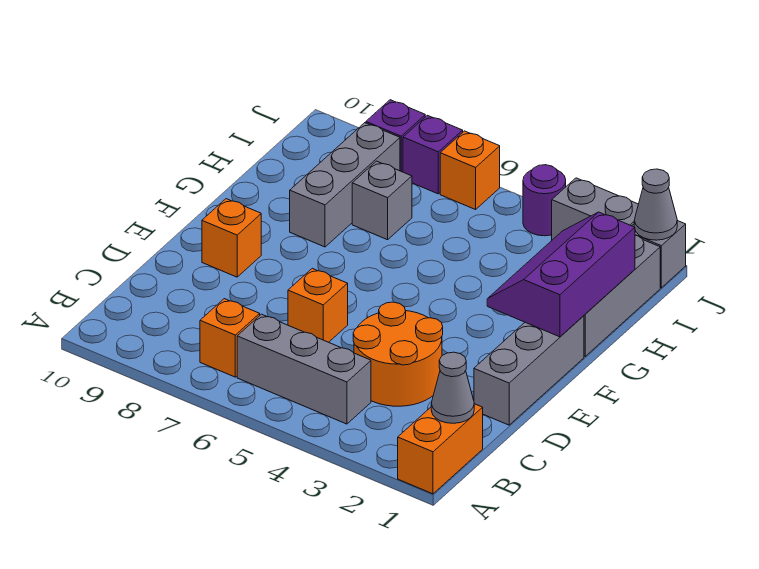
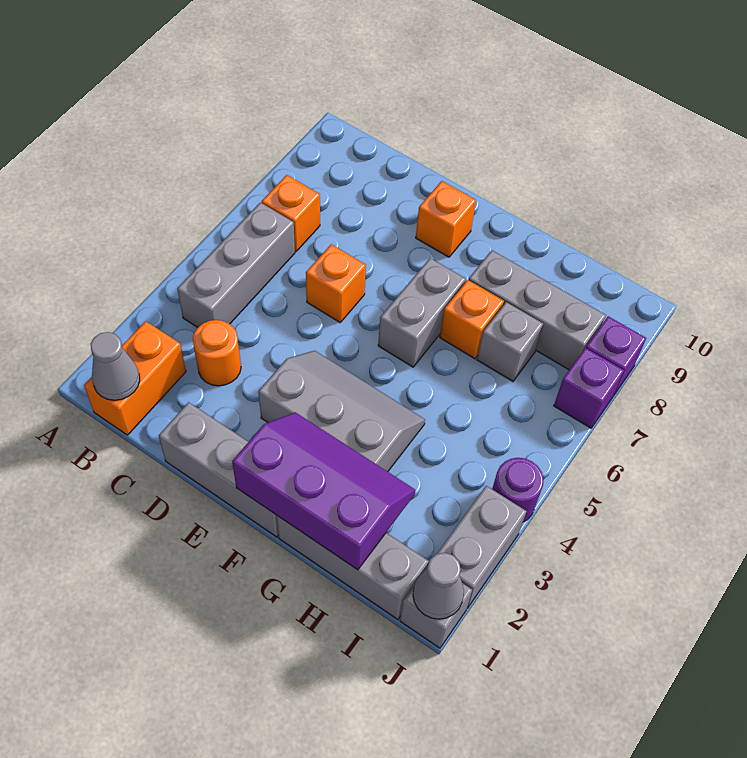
orange 1x2 brick [398,404,483,494] -> orange 1x2 brick turned to [84,321,186,435]
orange 2x2 round brick [353,302,443,406] -> orange 1x1 round brick [193,320,241,386]
none -> grey 2x3 slope [258,351,425,472]
none -> grey 1x2 brick [378,258,466,367]
orange 1x1 brick [440,131,500,210] -> orange 1x1 brick moved to [440,280,504,359]

